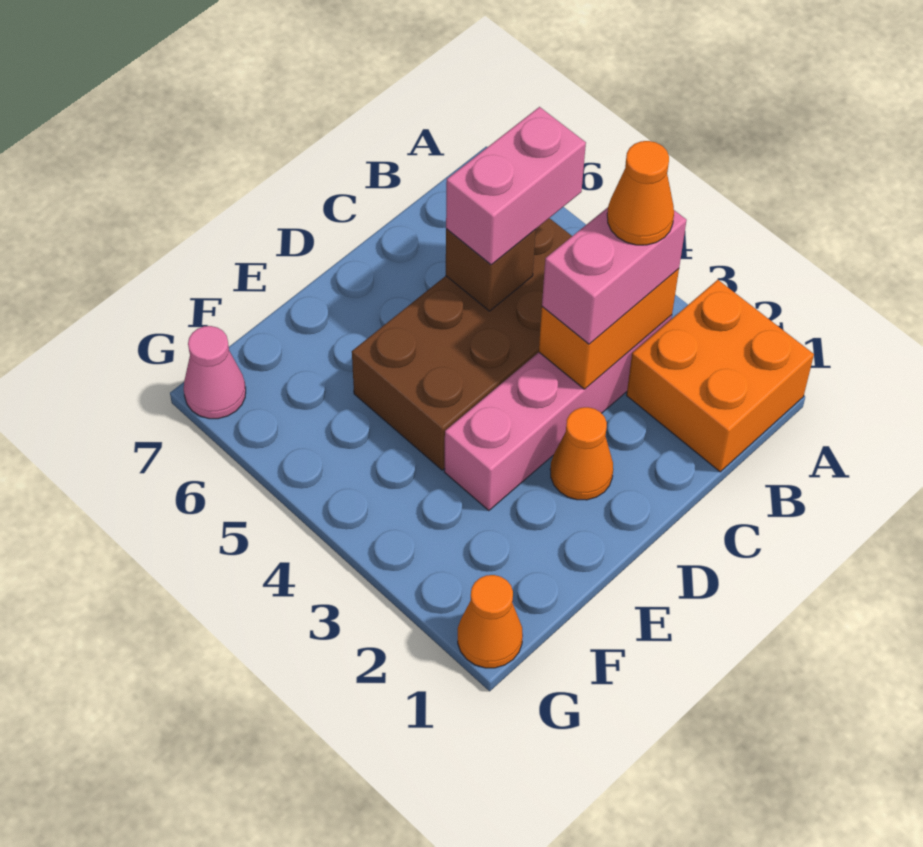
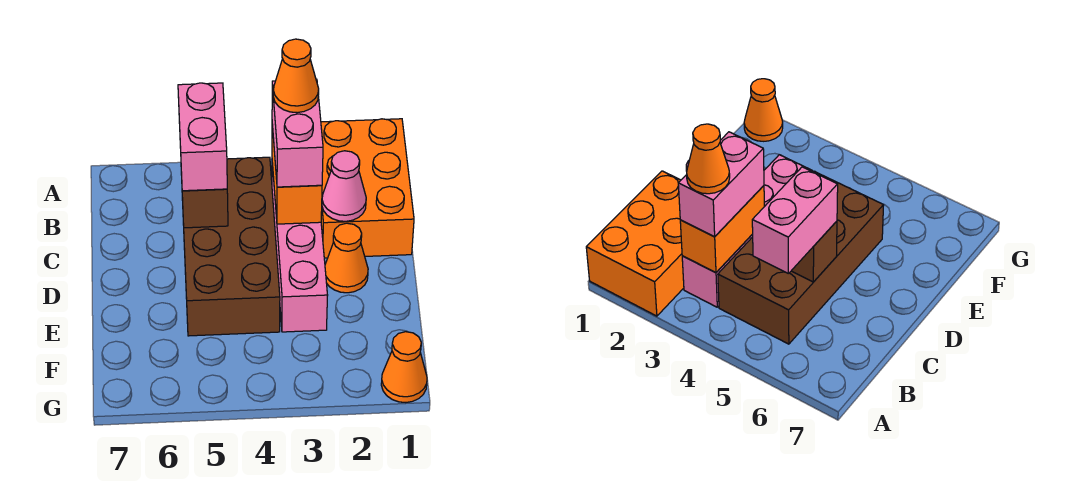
orange 2x2 brick [627,280,814,472] -> orange 2x3 brick [321,119,414,258]
pink 1x1 cone [184,326,246,419] -> pink 1x1 cone moved to [322,151,366,221]

